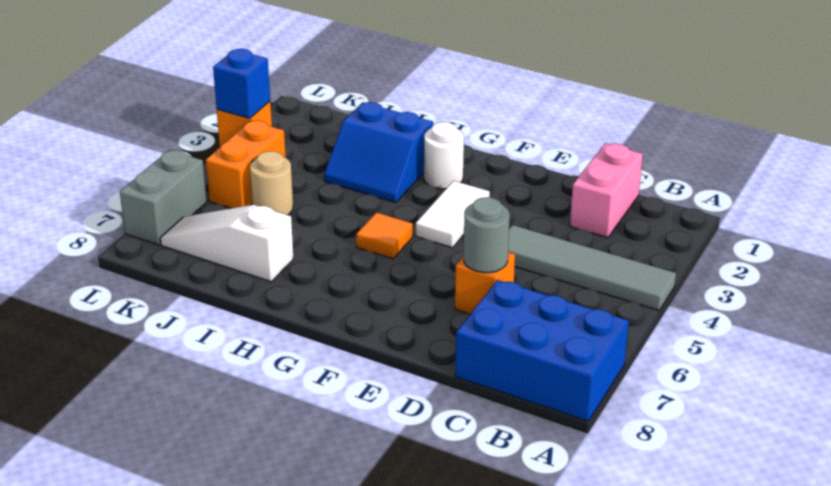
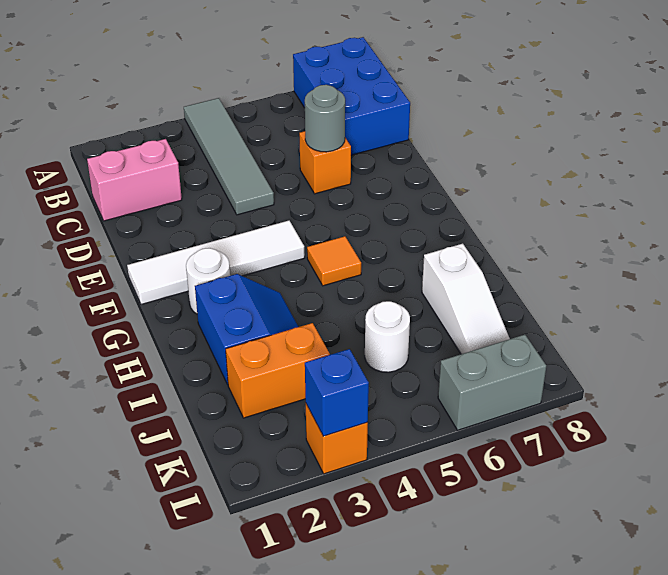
white 1x2 tile [416,181,490,248] -> white 1x4 tile [127,221,305,304]
tan 1x1 round brick [250,151,293,215] -> white 1x1 round brick [365,301,410,372]
orange 1x2 brick [206,121,286,208] -> orange 1x2 brick moved to [226,323,330,418]

